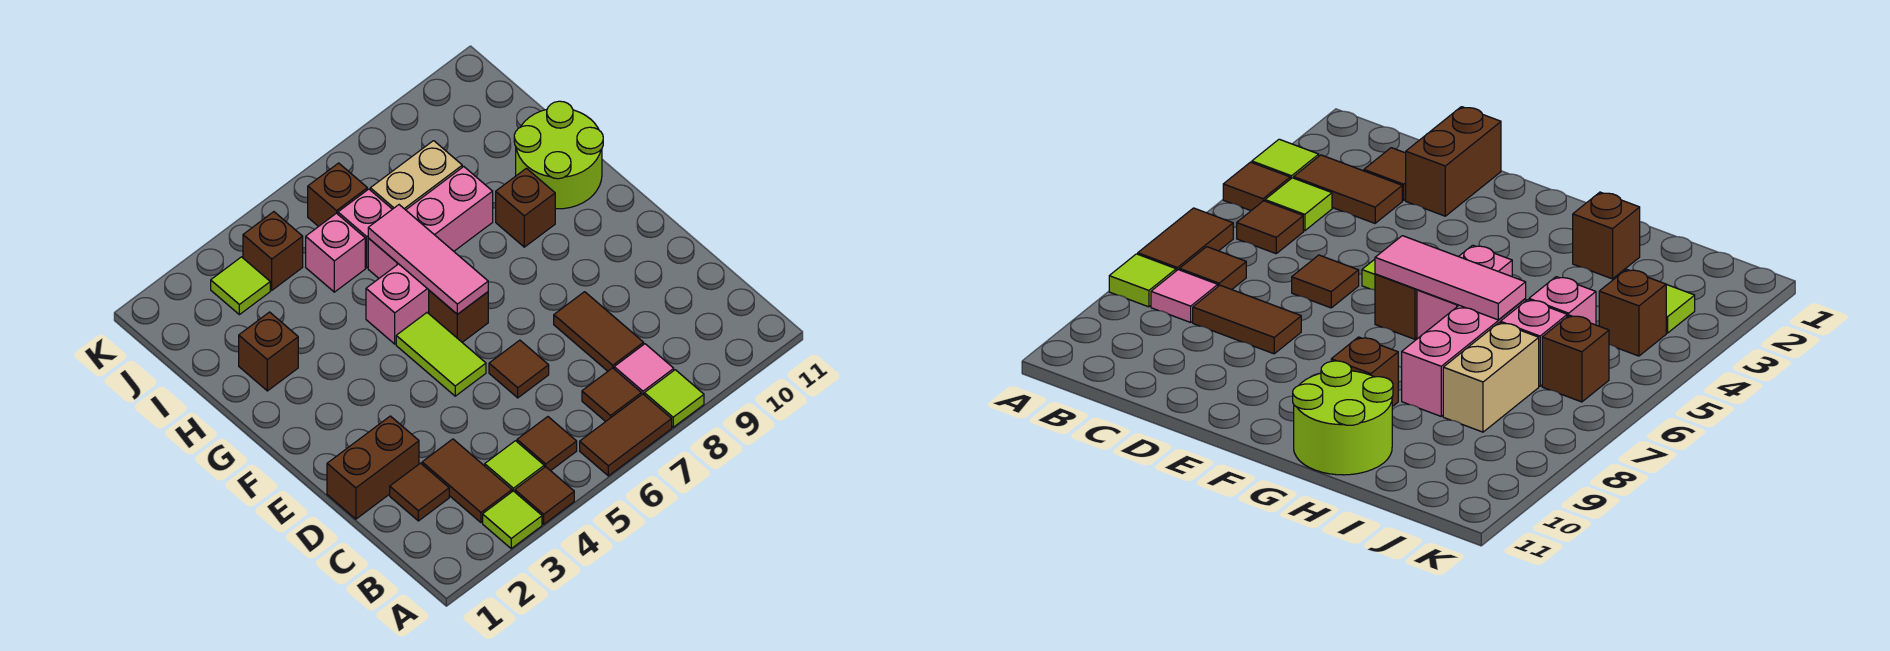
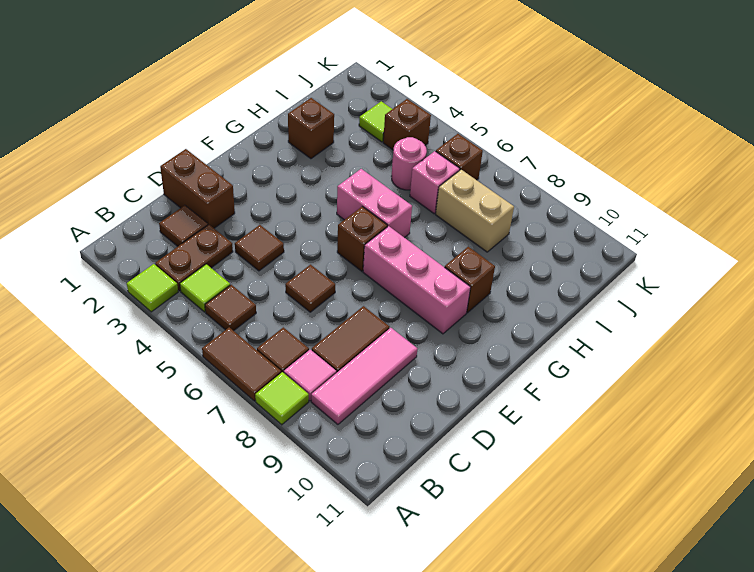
brown 1x1 tile [515,467,574,524] -> brown 1x1 tile moved to [235,225,284,271]
brown 1x2 tile [422,439,512,523] -> brown 1x2 plate [155,225,233,291]
lime 1x2 tile [396,313,486,396] -> none
pink 1x3 tile [368,205,488,314] -> pink 1x3 tile moved to [311,328,417,424]
lime 2x2 round brick [514,101,603,209] -> none
pink 1x3 brick [368,167,493,278] -> pink 1x3 brick moved to [363,226,471,334]
pink 1x1 brick [306,213,365,292] -> pink 1x1 round brick [392,137,427,190]

